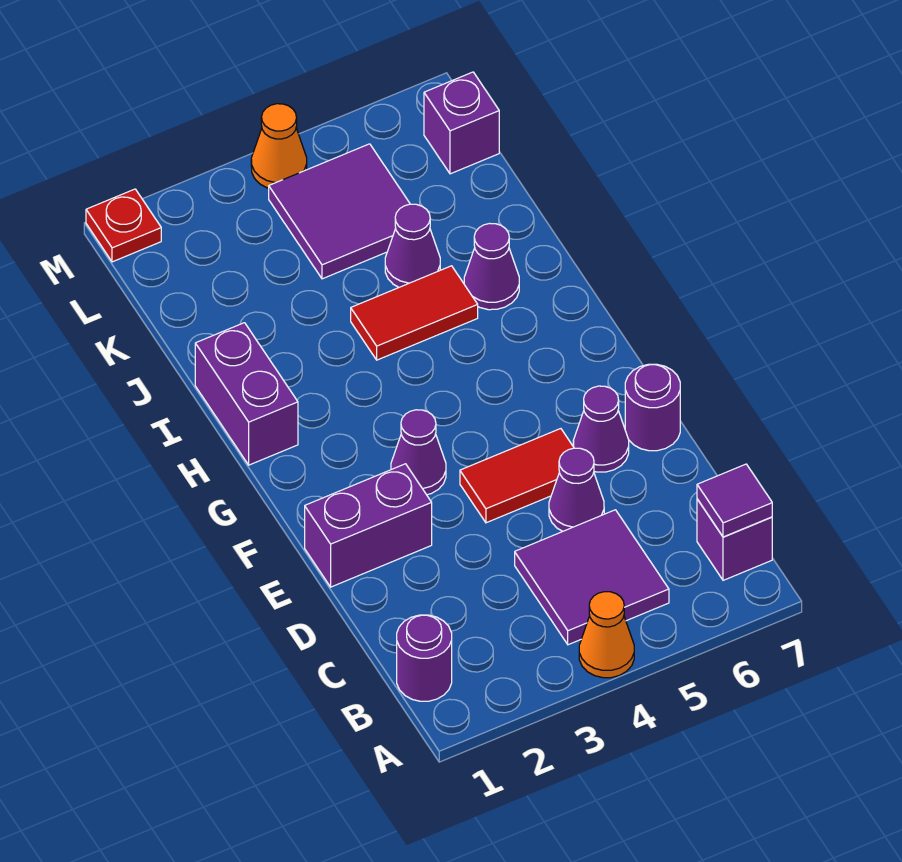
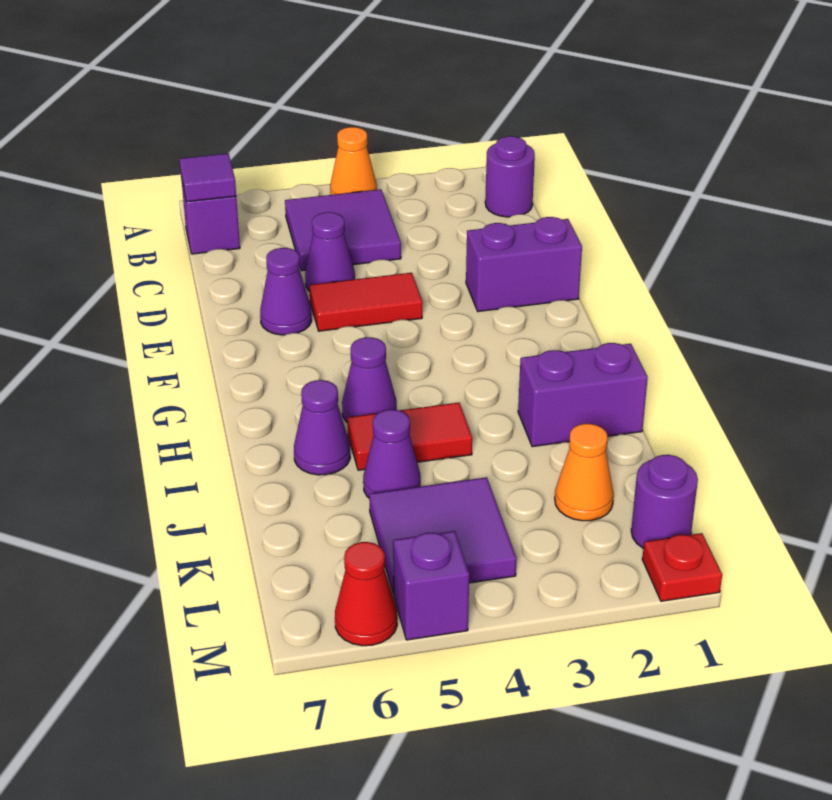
purple 1x1 round brick [625,364,680,451] -> purple 1x1 round brick moved to [631,455,698,548]
purple 1x1 cone [391,410,446,495] -> purple 1x1 cone moved to [342,337,397,423]
purple 1x2 brick [195,323,298,465] -> purple 1x2 brick turned to [518,343,648,447]
purple 1x1 brick [424,72,499,174] -> purple 1x1 brick moved to [393,531,469,640]
orange 1x1 cone [251,104,307,188] -> orange 1x1 cone moved to [555,424,614,521]
none -> red 1x1 cone [335,542,397,646]

